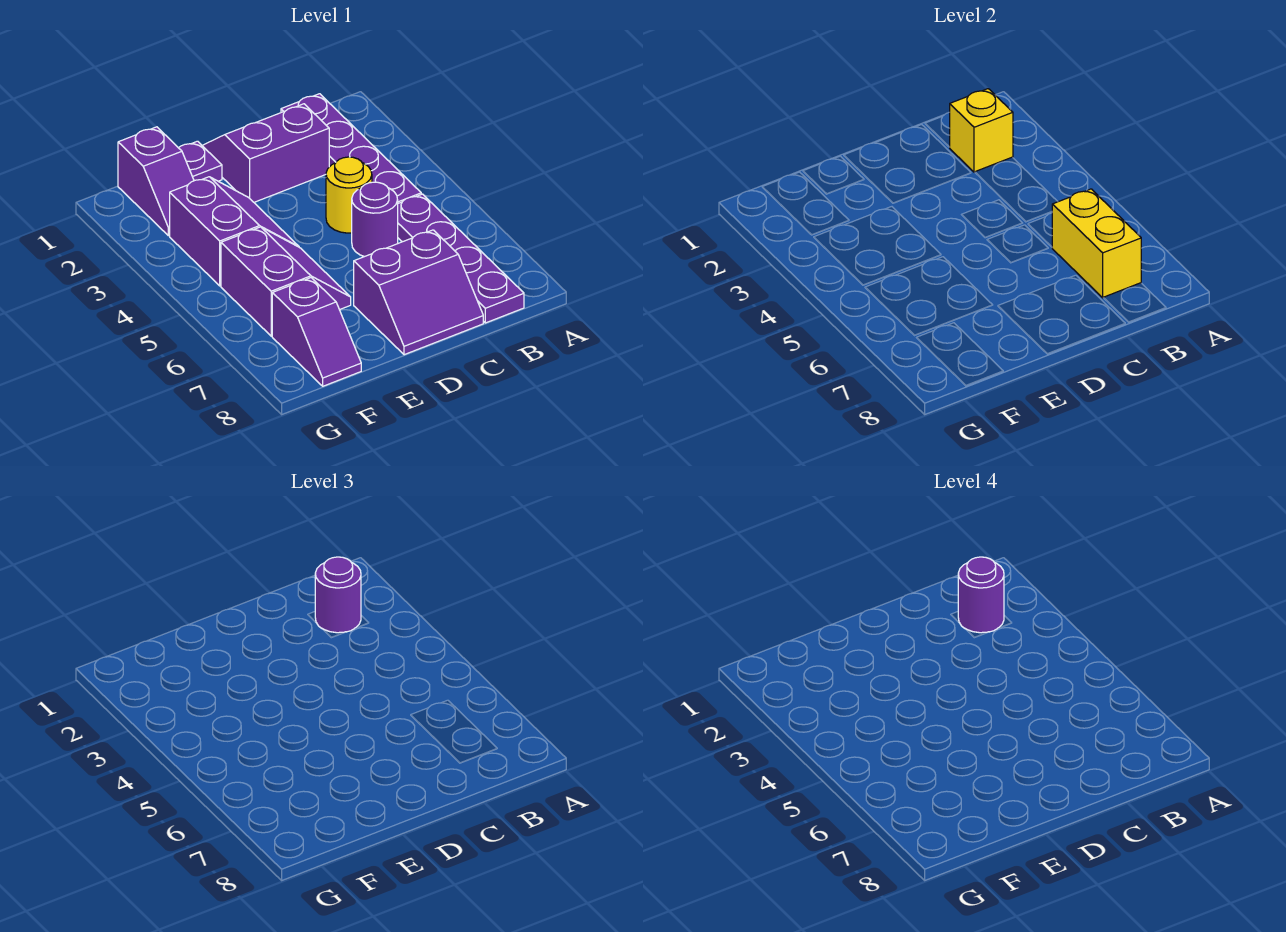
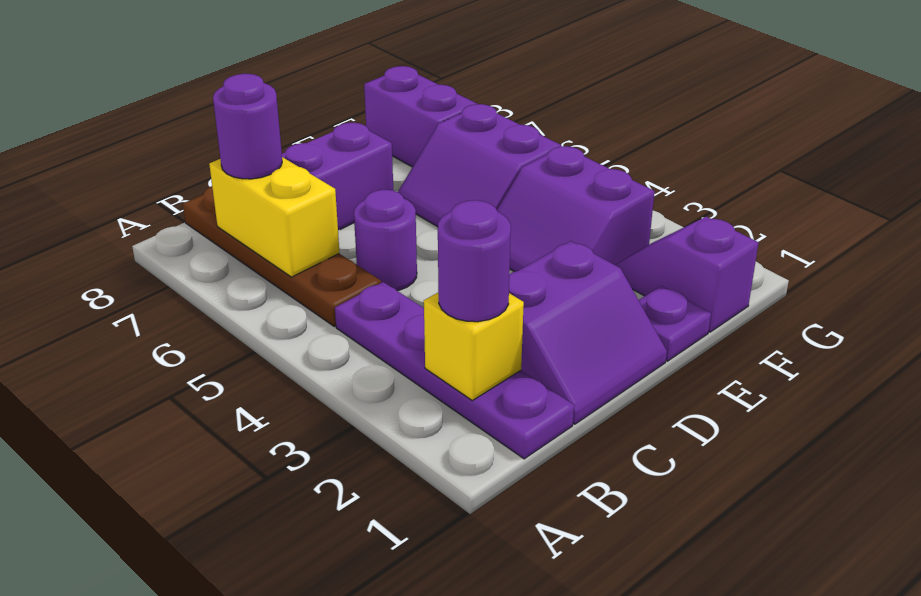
purple 1x1 round brick [958,557,1004,633] -> purple 1x1 round brick moved to [213,74,282,179]
purple 1x4 plate [398,194,524,323] -> brown 1x4 plate [183,186,381,326]
yellow 1x1 round brick [326,157,372,233] -> none
purple 1x2 slope [272,278,361,386] -> purple 1x2 brick [364,66,477,167]

